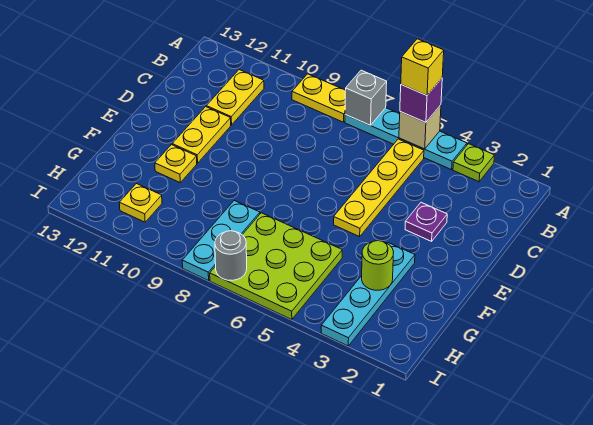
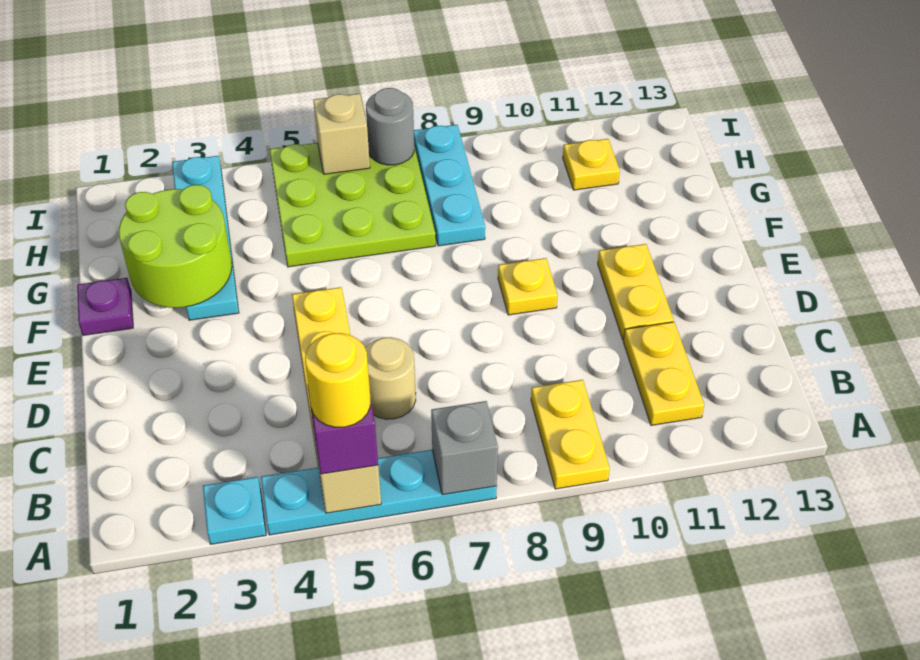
lime 1x1 plate [453,144,494,182] -> cyan 1x1 plate [203,477,266,544]
yellow 1x1 brick [401,39,444,95] -> yellow 1x1 round brick [305,333,370,427]
yellow 1x2 plate [292,74,345,122] -> yellow 1x2 plate turned to [531,380,610,489]
none -> tan 1x1 round brick [365,337,416,419]
purple 1x1 plate [405,202,447,241] -> purple 1x1 plate moved to [77,278,133,335]
yellow 1x1 plate [155,145,197,182] -> yellow 1x1 plate moved to [498,258,557,315]
lime 1x1 round brick [362,241,394,290] -> lime 2x2 round brick [119,185,232,308]
none -> tan 1x1 brick [313,94,370,174]

